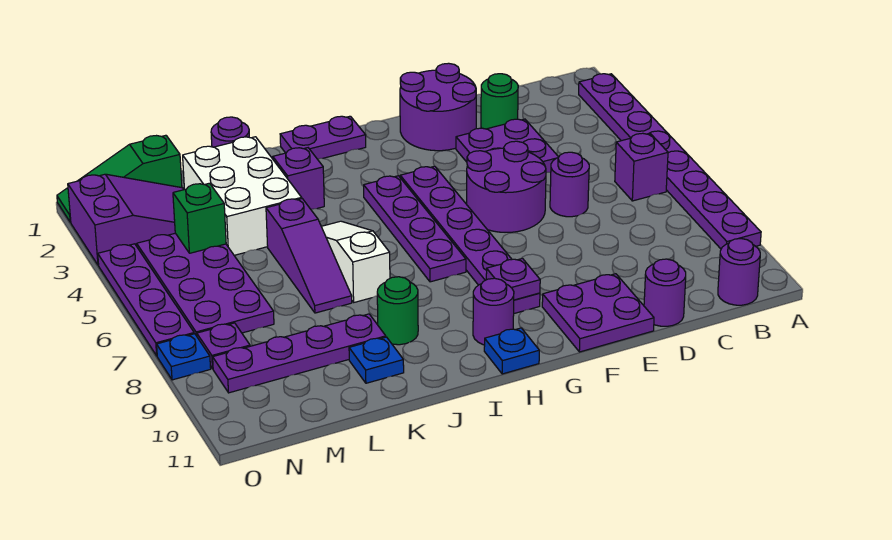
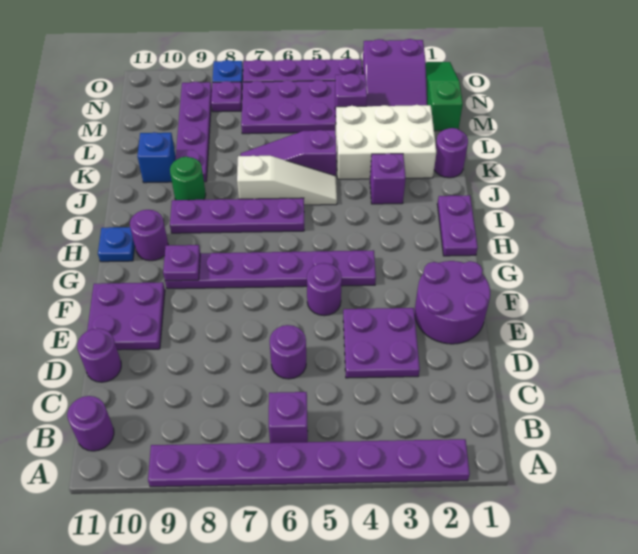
green 1x1 round brick [481,74,518,129] -> none
purple 2x2 round brick [467,141,546,232] -> purple 1x1 round brick [307,263,342,316]
purple 1x4 plate [364,176,466,282] -> purple 1x4 plate moved to [170,198,304,233]
blue 1x1 plate [349,337,404,383] -> blue 1x1 brick [137,132,176,183]
green 1x1 brick [173,183,226,253] -> purple 1x1 brick [335,73,367,117]

